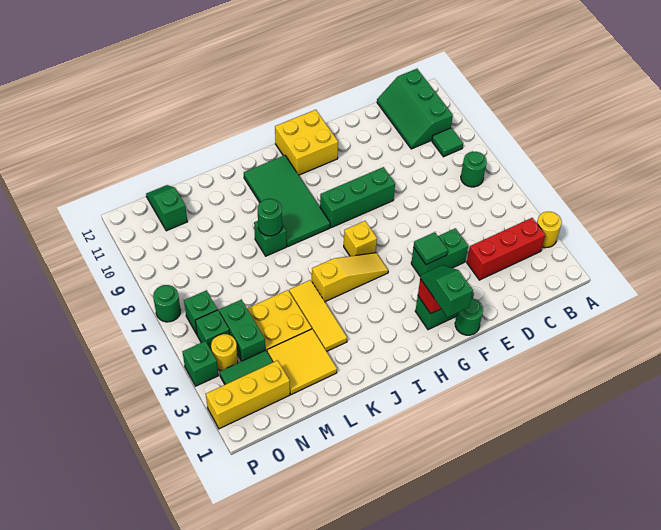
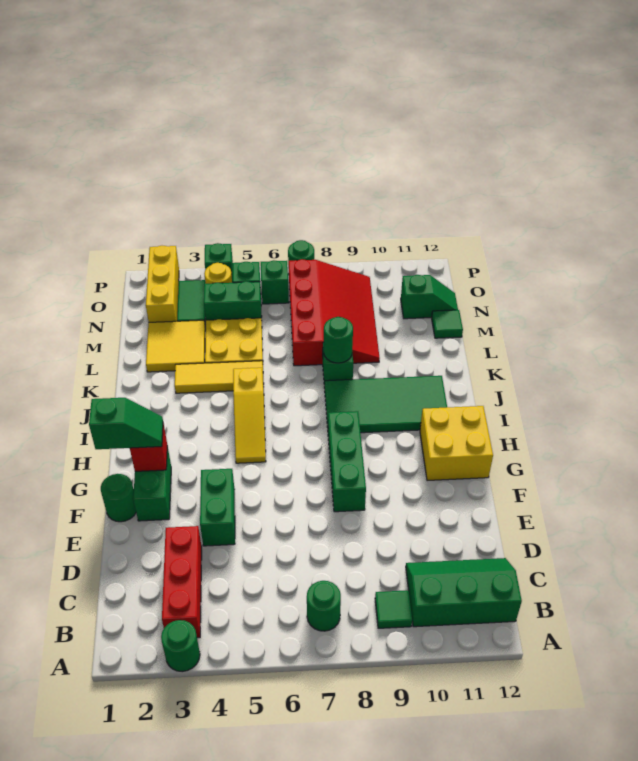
yellow 1x1 round brick [537,212,562,248] -> green 1x1 round brick [161,620,200,672]
green 1x1 tile [414,232,448,265] -> green 1x1 tile moved to [432,310,463,338]
yellow 1x1 brick [344,221,377,256] -> none
none -> red 3x4 slope [289,259,380,366]

